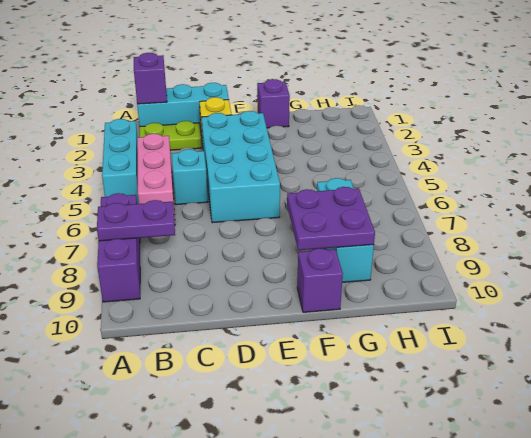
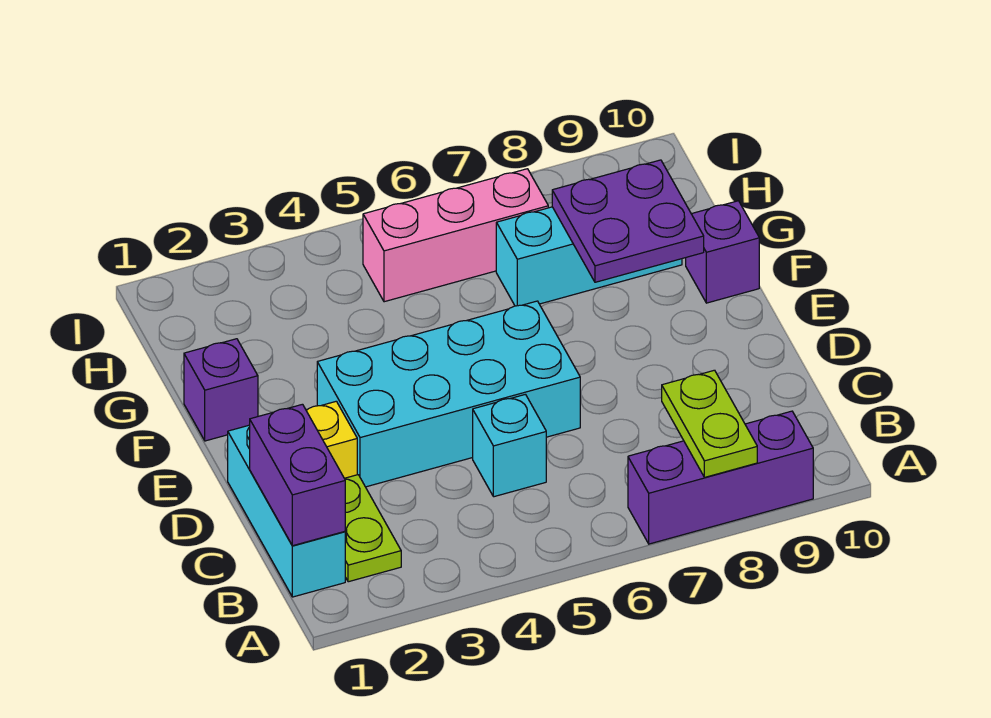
cyan 1x3 brick [102,119,139,204] -> none
purple 1x2 plate [97,200,175,241] -> lime 1x2 plate [662,370,757,477]
purple 1x1 brick [134,53,167,104] -> purple 1x2 brick [250,404,345,546]
pink 1x3 brick [137,134,175,225] -> pink 1x3 brick moved to [363,169,548,302]

